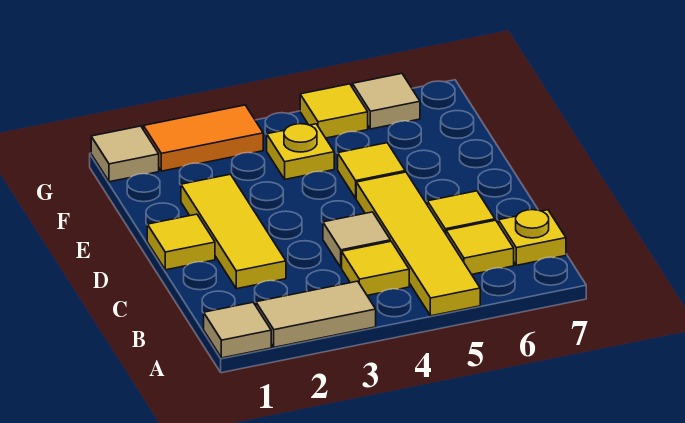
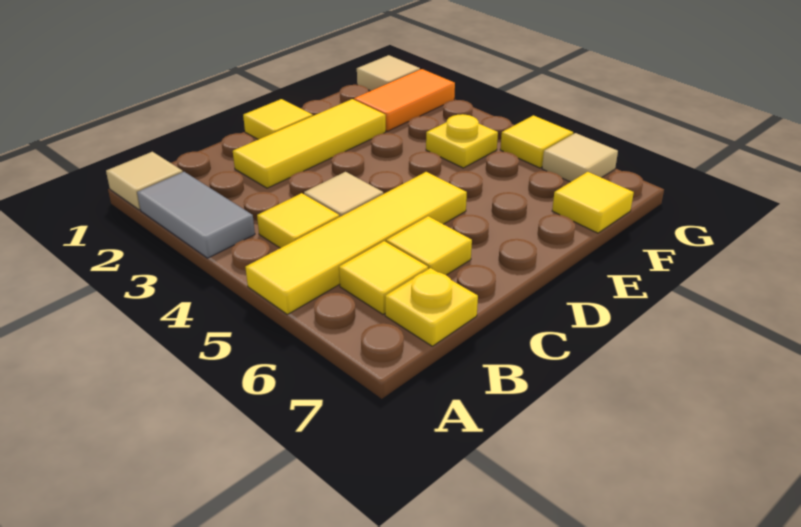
tan 1x2 tile [256,281,376,347] -> grey 1x2 tile [137,172,255,258]
yellow 1x1 tile [338,143,405,198] -> yellow 1x1 tile moved to [552,172,634,233]
orange 1x2 tile [143,105,263,171] -> orange 1x2 tile turned to [354,69,455,131]

